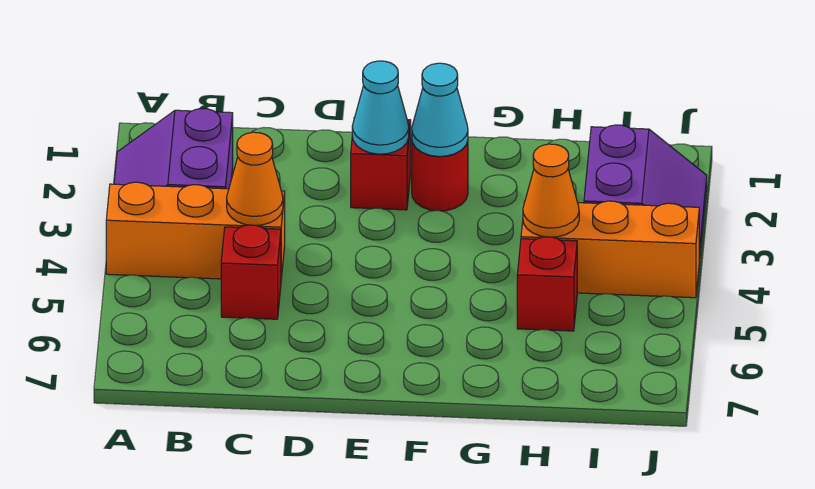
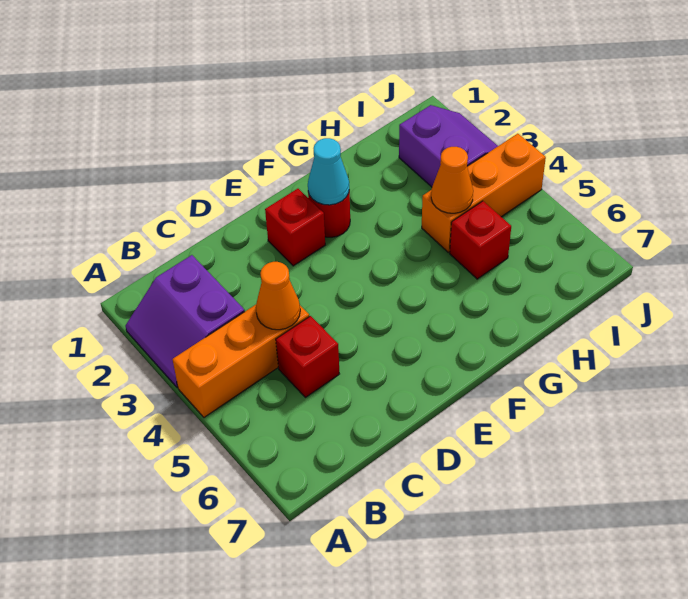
cyan 1x1 cone [352,61,409,154] -> none

